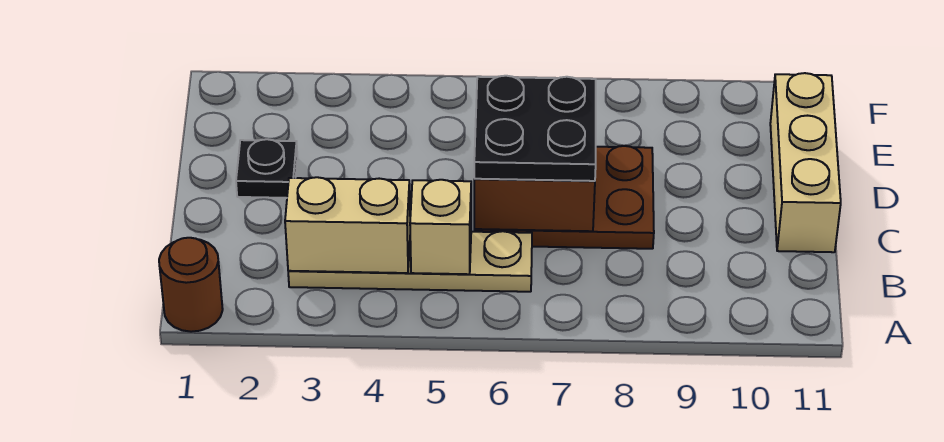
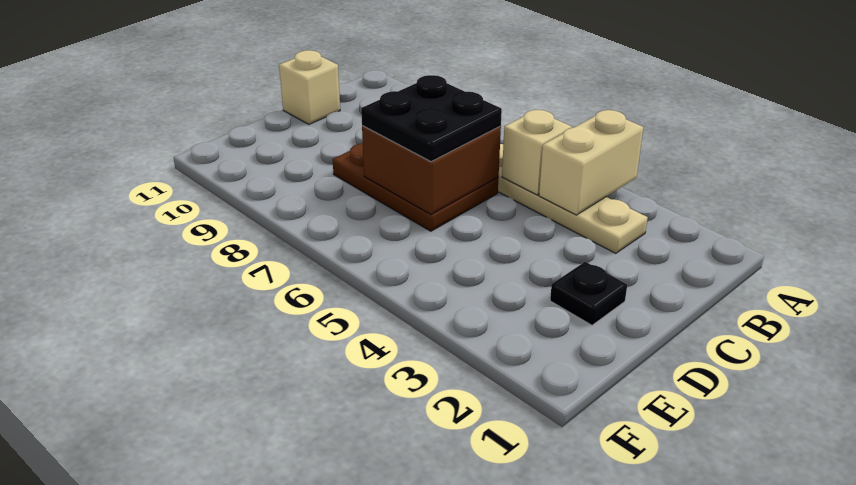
brown 1x1 round brick [159,238,223,332] -> none
tan 1x2 brick [285,177,410,273] -> tan 1x2 brick turned to [539,110,643,215]
tan 1x3 brick [770,73,841,252] -> tan 1x1 brick [279,50,340,124]

